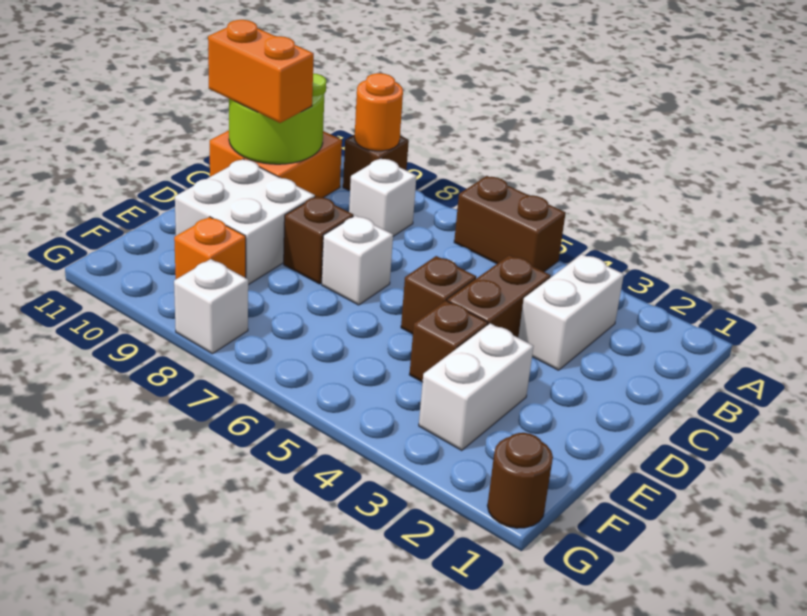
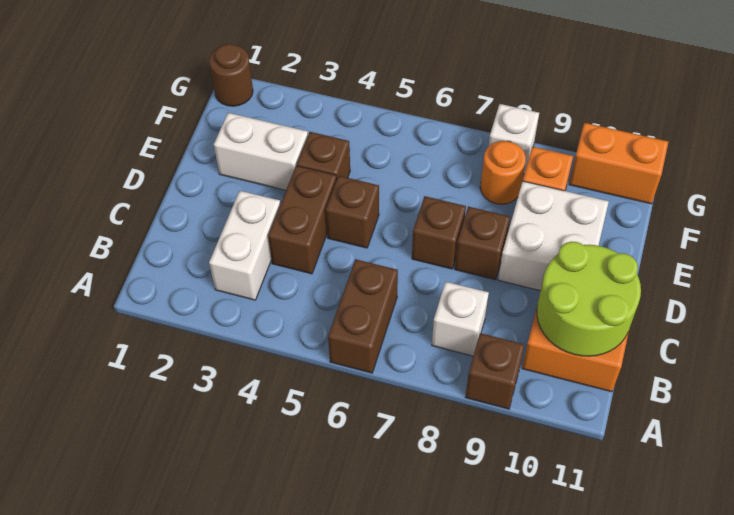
brown 1x2 brick [454,176,566,272] -> brown 1x2 brick turned to [328,259,398,373]
orange 1x1 round brick [355,73,403,151] -> orange 1x1 round brick moved to [480,141,526,204]
orange 1x2 brick [208,20,314,123] -> orange 1x2 brick moved to [569,123,668,204]
white 1x1 brick [322,215,393,305] -> brown 1x1 brick [412,196,466,269]
white 1x2 brick [419,323,534,450] -> white 1x2 brick turned to [214,113,308,190]

